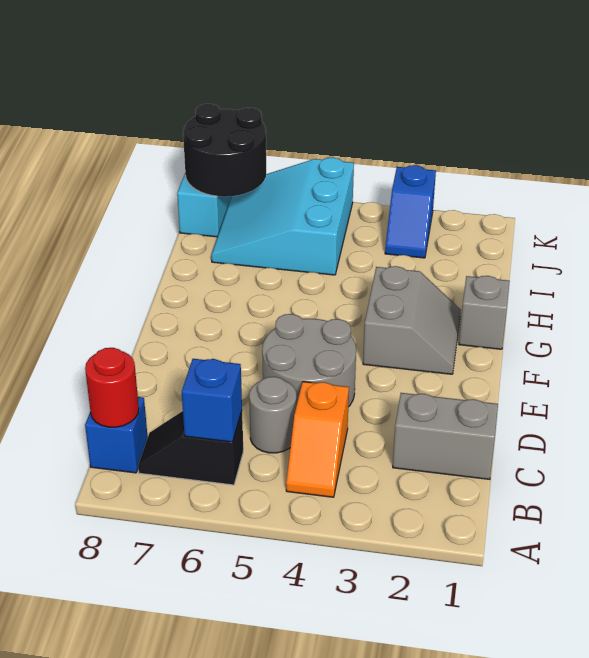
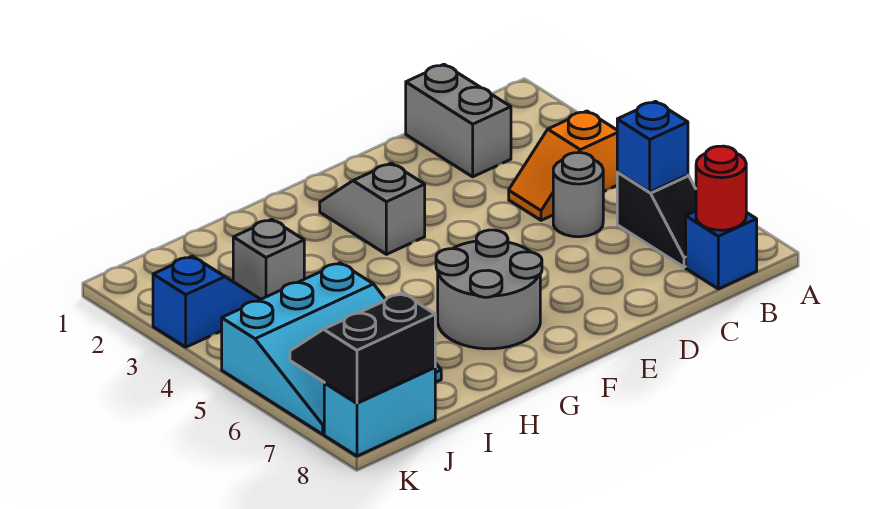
orange 1x2 slope [286,382,349,497] -> orange 1x2 slope turned to [509,111,617,220]
grey 2x2 round brick [262,314,356,407] -> grey 2x2 round brick moved to [436,230,542,349]
grey 2x2 slope [363,266,461,374] -> grey 1x2 slope [320,163,425,254]
grey 1x1 brick [459,276,510,349] -> grey 1x1 brick moved to [233,219,304,299]
black 2x2 round brick [183,104,266,197] -> black 2x2 slope [290,293,435,403]

